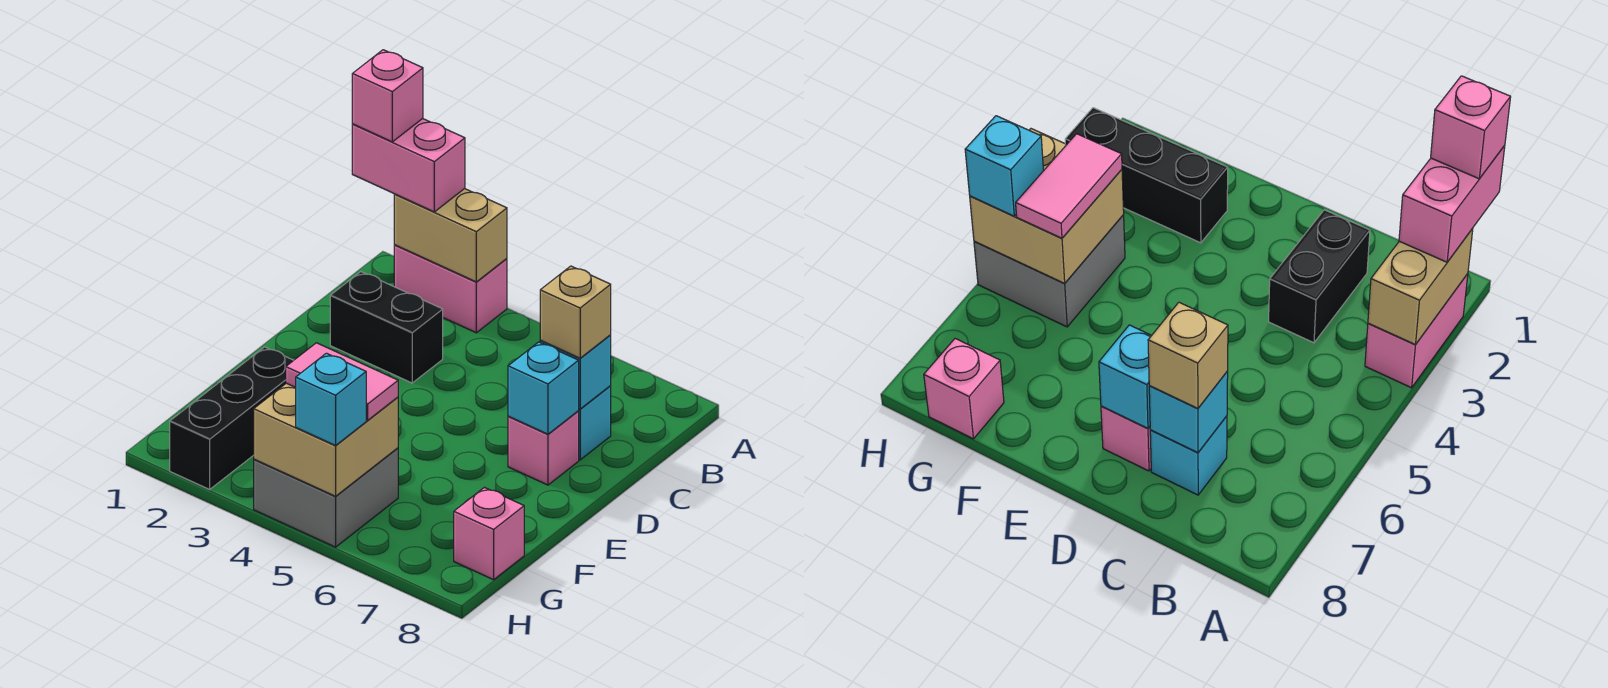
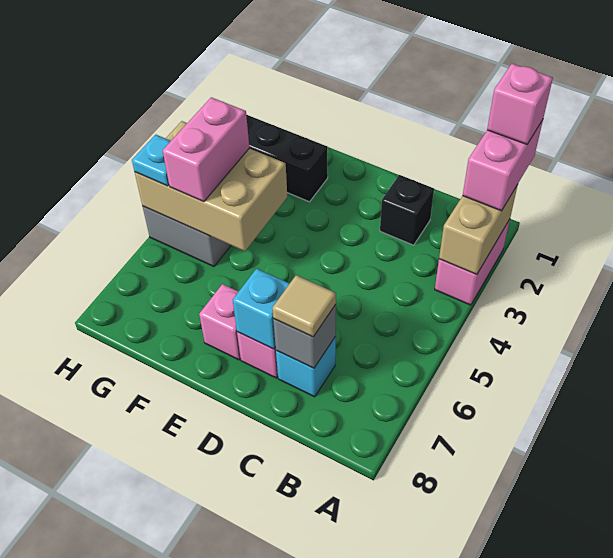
black 1x2 brick [330,272,443,383] -> black 1x1 brick [380,175,434,245]
cyan 1x1 brick [540,335,611,409] -> grey 1x1 brick [273,305,336,368]
tan 1x1 brick [540,266,611,358] -> tan 1x1 tile [272,275,336,337]
tan 2x2 brick [254,383,398,496] -> tan 2x3 brick [135,121,287,251]
pink 1x2 tile [286,343,398,420] -> pink 1x2 brick [163,97,249,202]
pink 1x1 brick [454,487,524,580] -> pink 1x1 brick moved to [199,284,240,360]
cyan 1x1 brick [296,353,366,446] -> cyan 1x1 plate [132,135,170,186]

